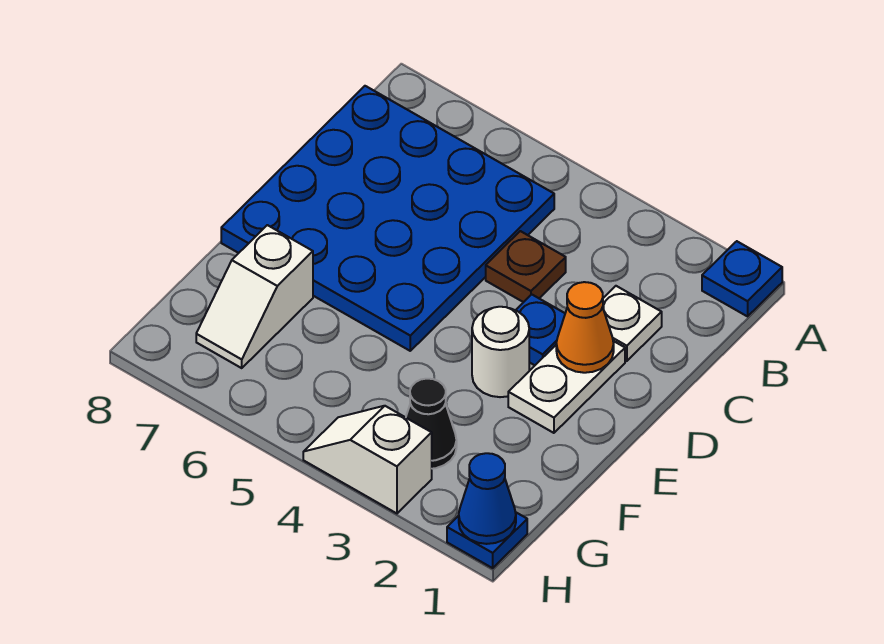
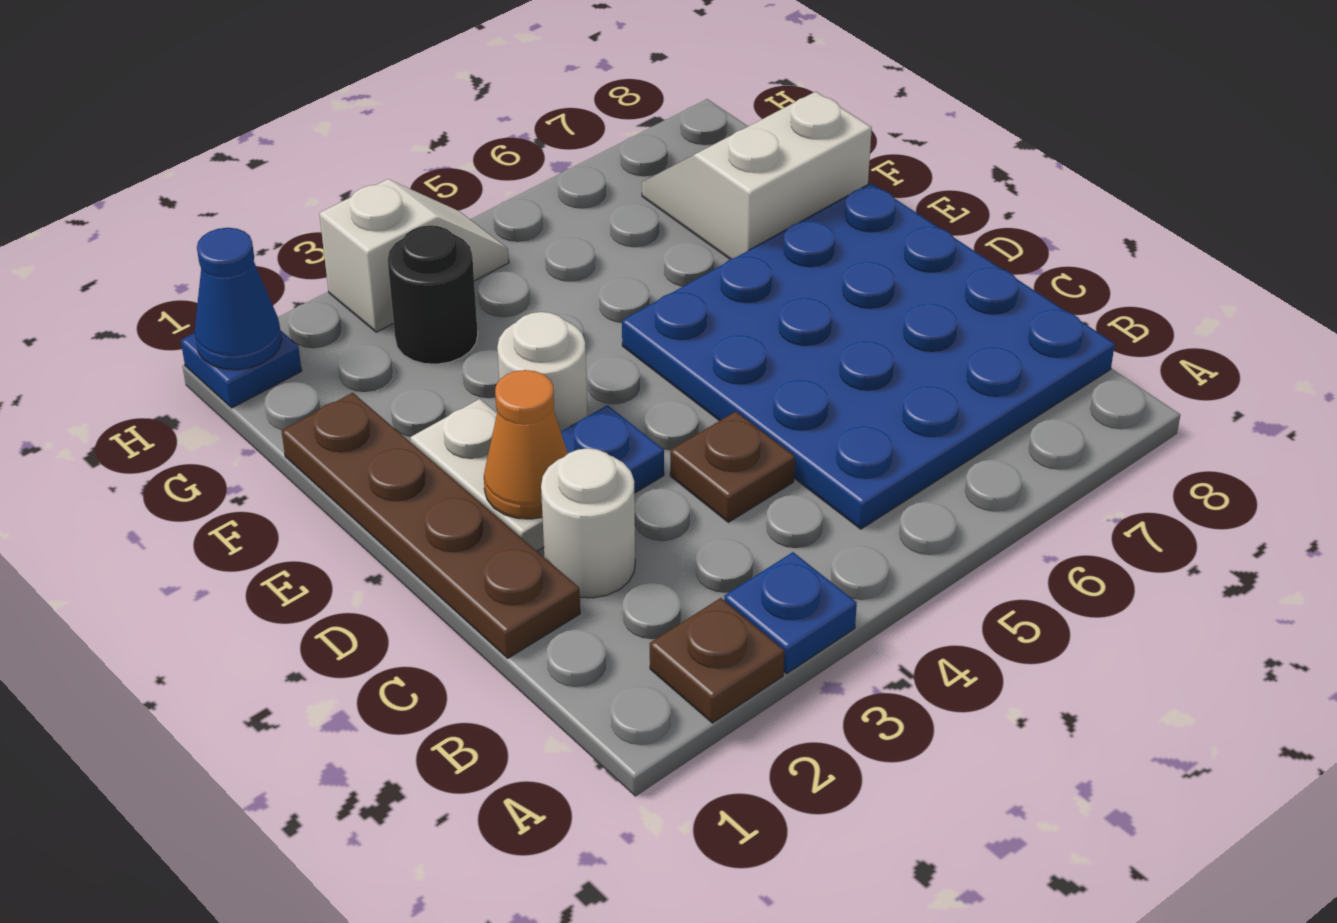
blue 1x1 plate [702,241,782,316] -> blue 1x1 plate moved to [724,552,857,673]
none -> brown 1x1 plate [650,598,784,723]
none -> brown 1x4 plate [282,393,580,658]
white 1x1 plate [603,286,662,361] -> white 1x1 round brick [541,448,635,598]
white 1x2 slope [196,225,313,368] -> white 2x2 slope [642,91,872,259]
black 1x1 cone [406,379,457,469] -> black 1x1 round brick [388,225,478,364]

